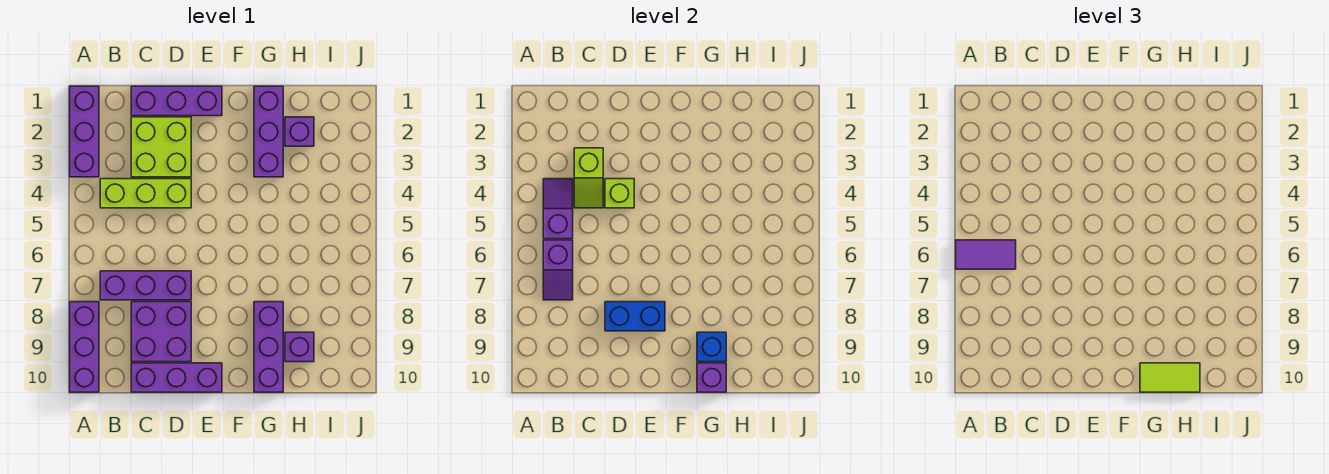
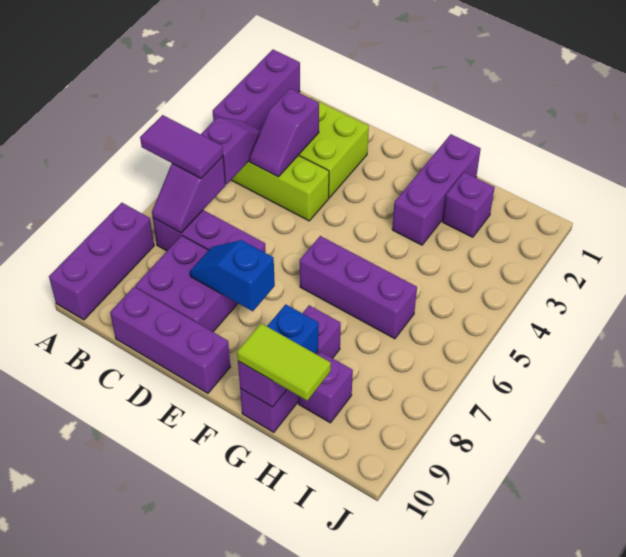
purple 1x3 brick [131,86,222,116] -> purple 1x3 brick moved to [300,236,417,339]
lime 1x2 slope [574,148,603,208] -> purple 1x2 slope [250,89,319,177]
lime 1x1 brick [605,179,634,208] -> none
blue 1x2 brick [605,302,665,331] -> blue 1x2 slope [190,240,275,311]

